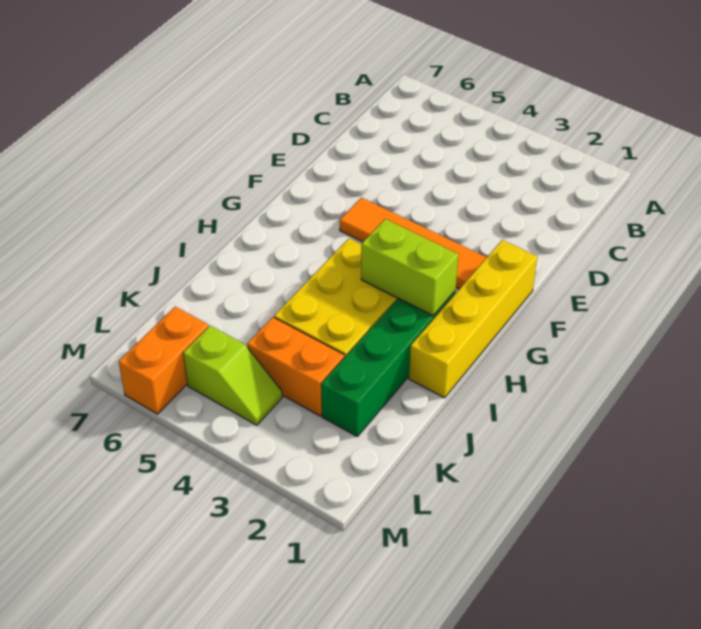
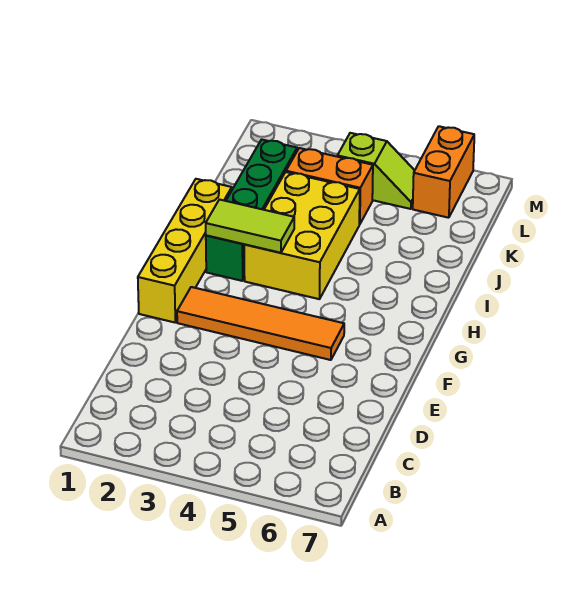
lime 1x2 brick [361,219,458,316] -> lime 1x2 tile [206,200,294,253]
lime 1x2 slope [183,326,282,425] -> lime 1x2 slope turned to [337,133,415,209]

